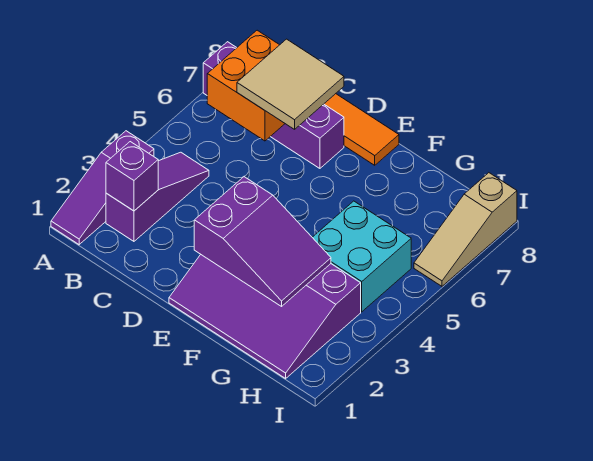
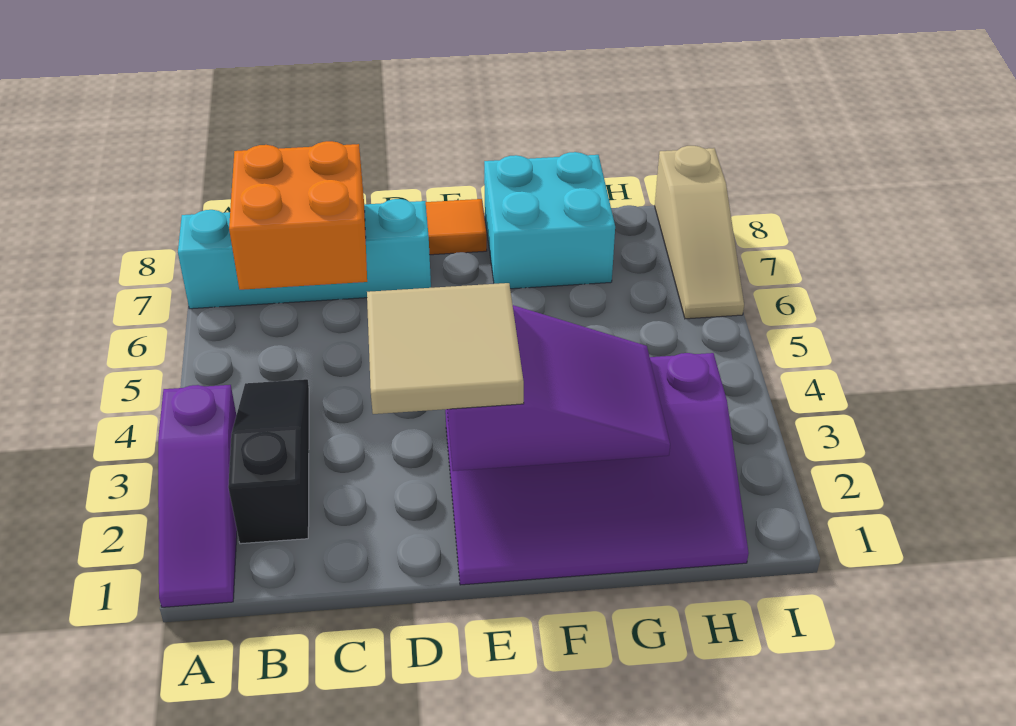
purple 1x4 brick [203,42,344,168] -> cyan 1x4 brick [178,199,431,309]
purple 1x3 slope [106,152,209,241] -> black 1x3 slope [228,379,309,544]
purple 1x1 brick [106,142,158,211] -> none
tan 2x2 tile [237,39,344,129] -> tan 2x2 tile moved to [367,283,524,414]
cyan 2x2 brick [312,201,411,312] -> cyan 2x2 brick moved to [484,152,615,289]

